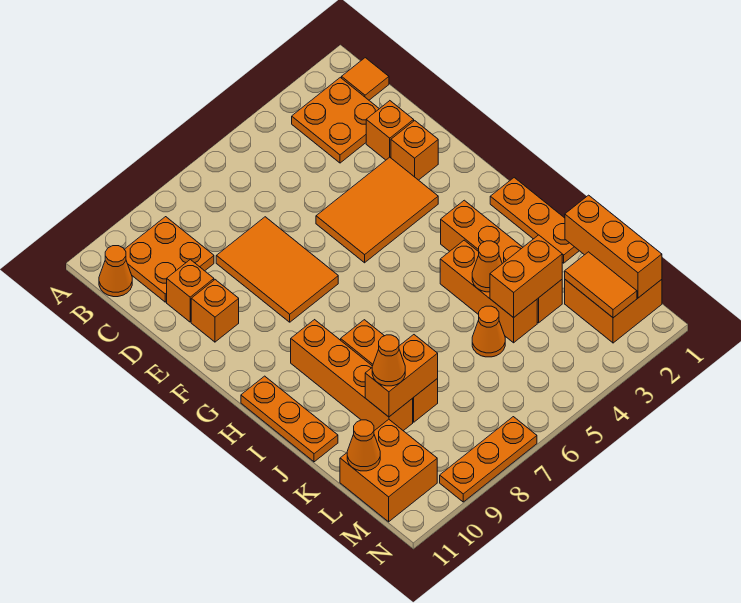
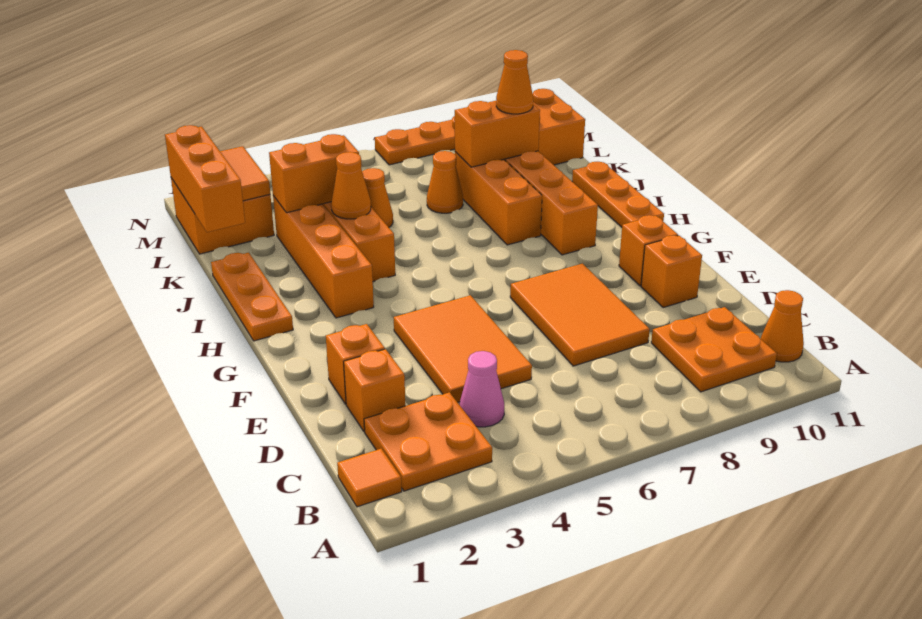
none -> pink 1x1 cone [460,351,504,427]
orange 1x1 brick [167,259,214,322] -> orange 1x1 brick moved to [619,215,678,286]
orange 2x3 tile [316,157,438,263] -> orange 2x3 tile turned to [394,295,532,402]
orange 1x1 cone [347,420,380,471] -> orange 1x1 cone moved to [427,151,463,213]

